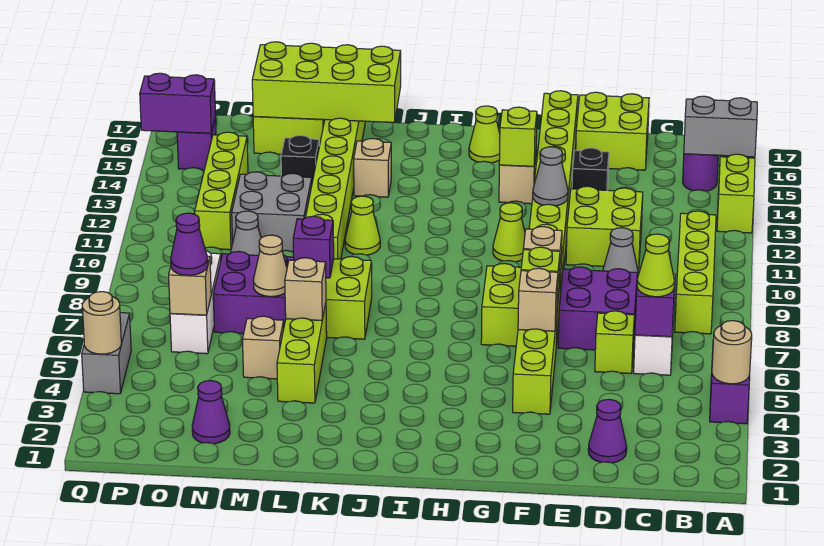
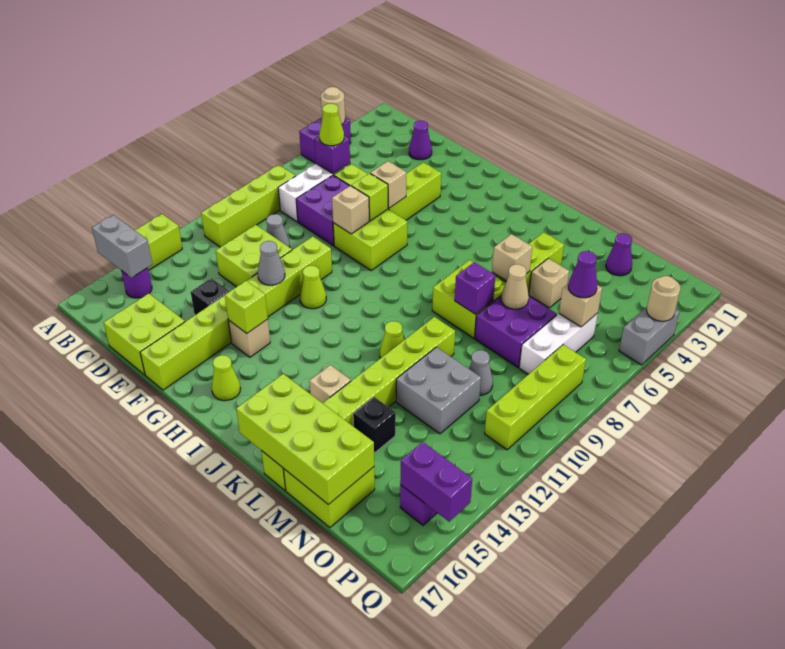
lime 1x4 brick [195,132,248,250] -> lime 1x4 brick moved to [485,345,586,450]

